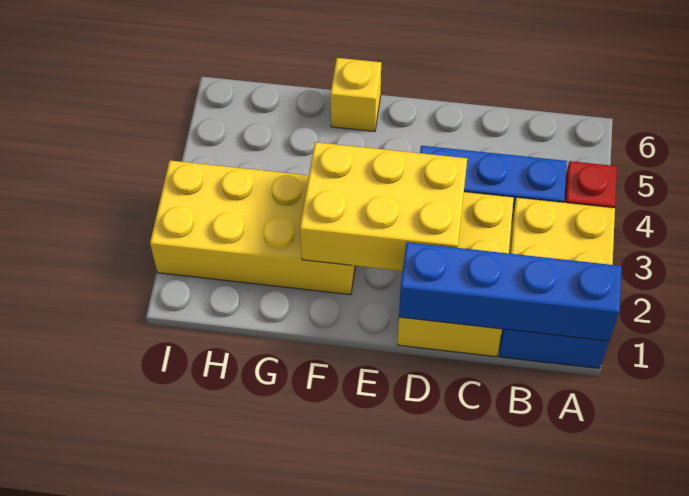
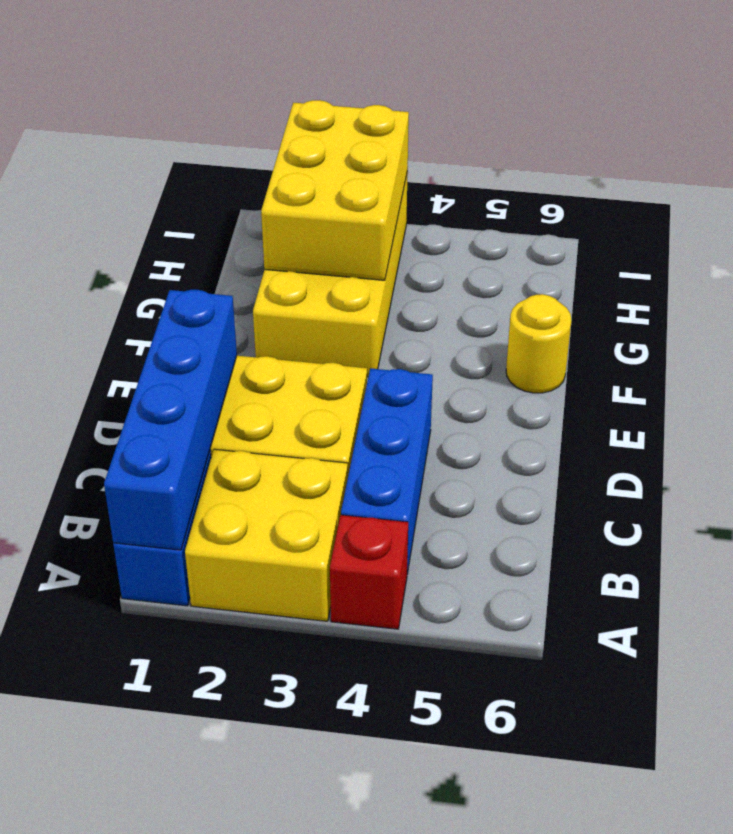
yellow 2x3 brick [300,142,467,271] -> yellow 2x3 brick moved to [261,100,409,280]
yellow 1x1 brick [330,58,381,131] -> yellow 1x1 round brick [506,294,572,393]

